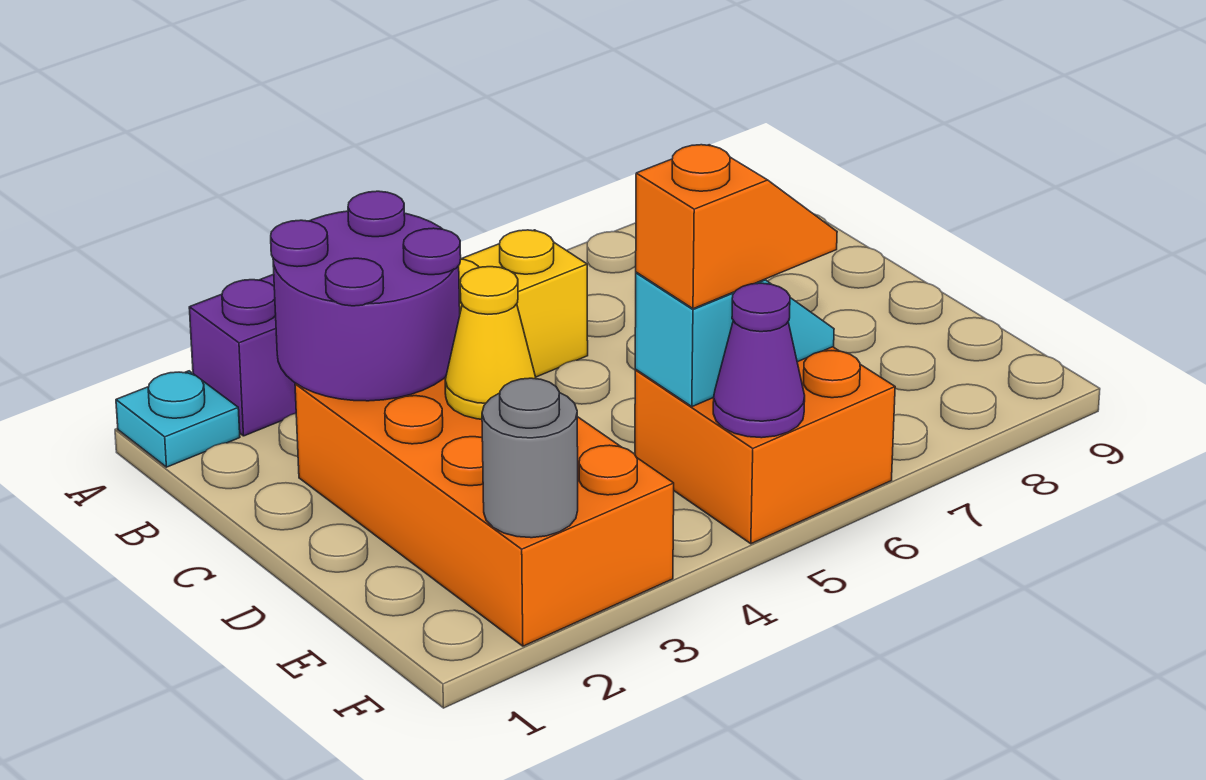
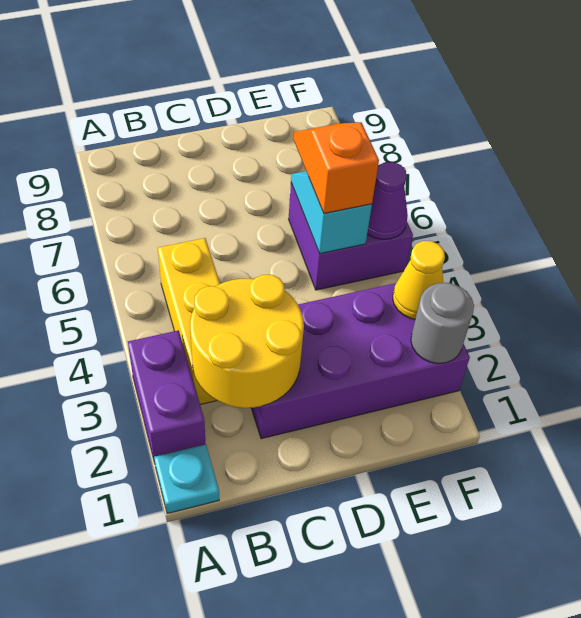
purple 2x2 round brick [271,191,461,401] -> yellow 2x2 round brick [190,274,304,408]
orange 2x4 brick [295,377,674,646] -> purple 2x4 brick [251,283,470,439]
yellow 1x1 cone [445,267,536,419] -> yellow 1x1 cone moved to [393,241,445,319]
orange 2x2 brick [635,347,895,544] -> purple 2x2 brick [289,165,413,290]

